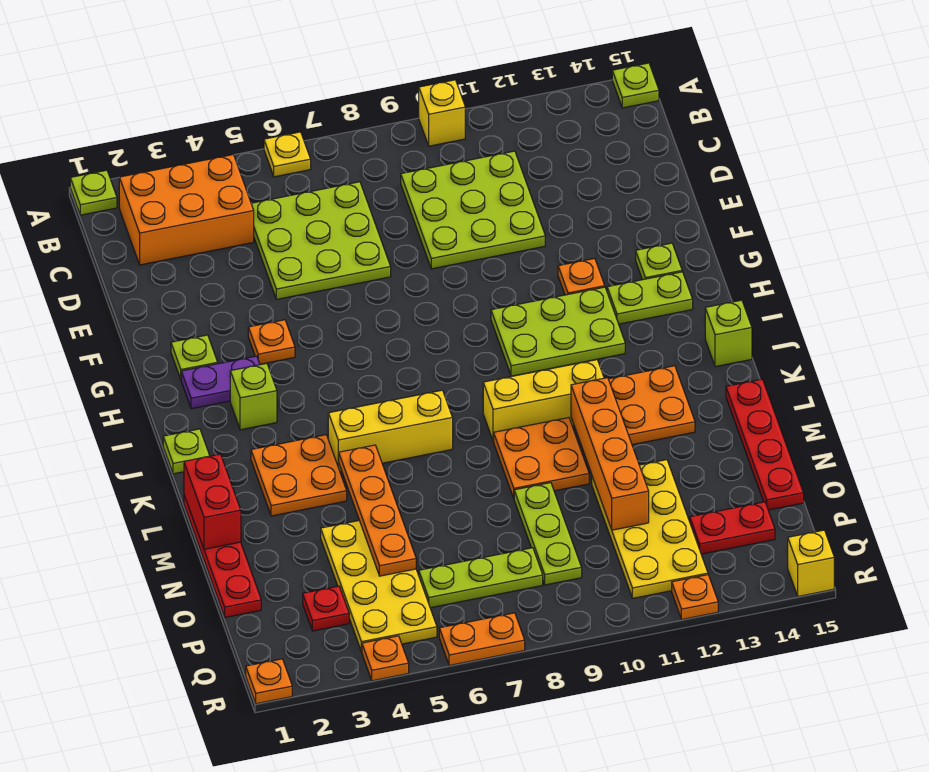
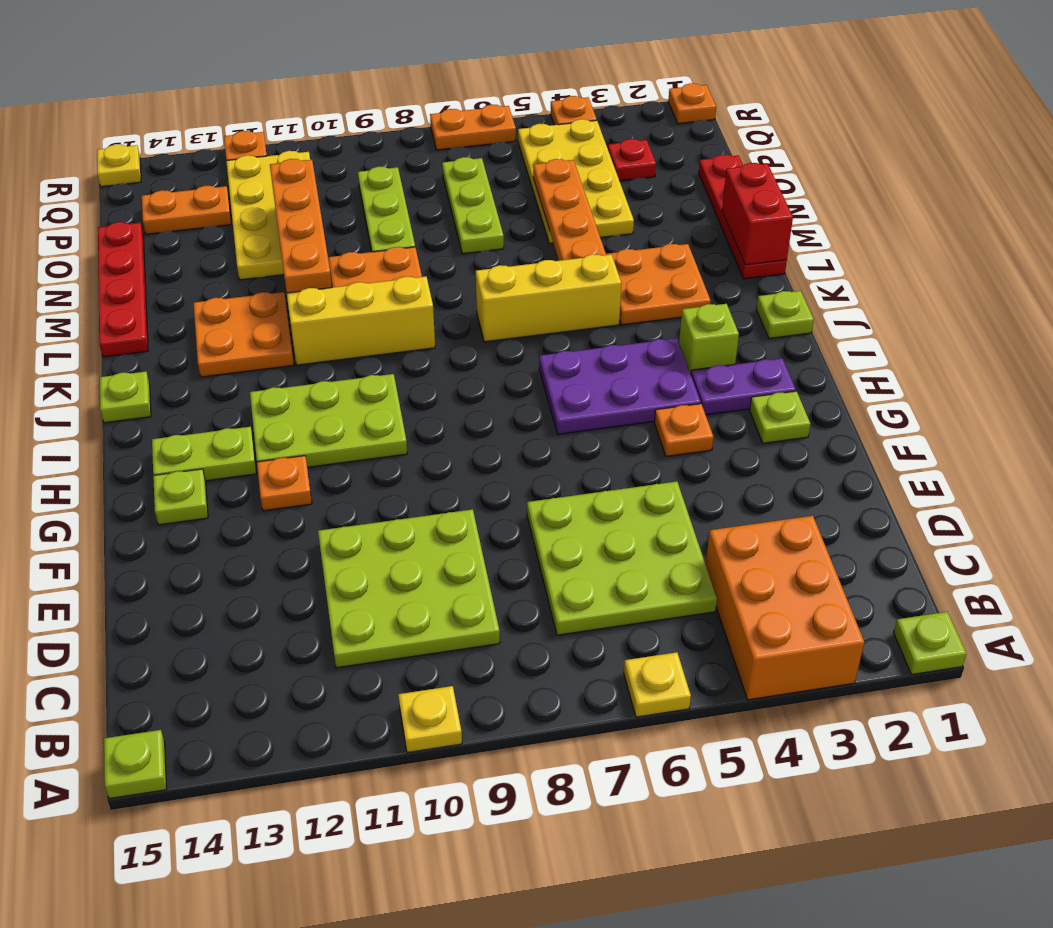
yellow 1x1 brick [419,80,465,146] -> yellow 1x1 plate [398,686,462,753]
orange 2x3 brick [119,155,254,265] -> orange 2x3 brick turned to [705,516,864,700]
none -> purple 2x3 plate [539,338,701,434]
lime 1x1 brick [705,300,752,367] -> lime 1x1 plate [100,372,151,423]
lime 1x3 plate [419,548,543,608] -> lime 1x3 plate turned to [442,157,504,254]
red 1x2 plate [690,502,775,554] -> orange 1x2 plate [142,186,231,234]
yellow 1x1 brick [788,530,834,596] -> yellow 1x1 plate [97,144,141,187]

